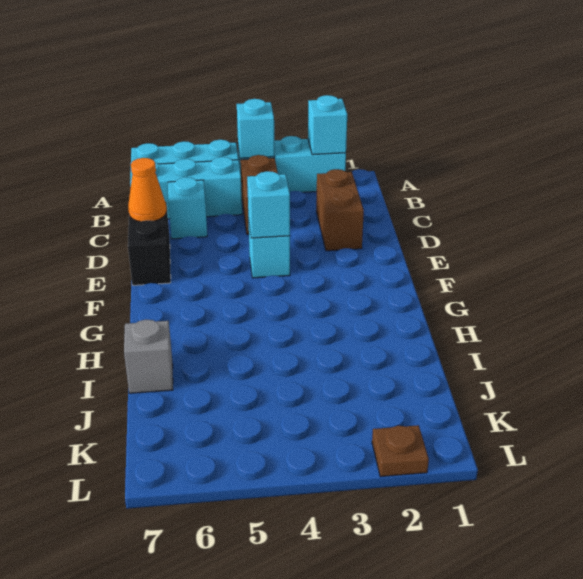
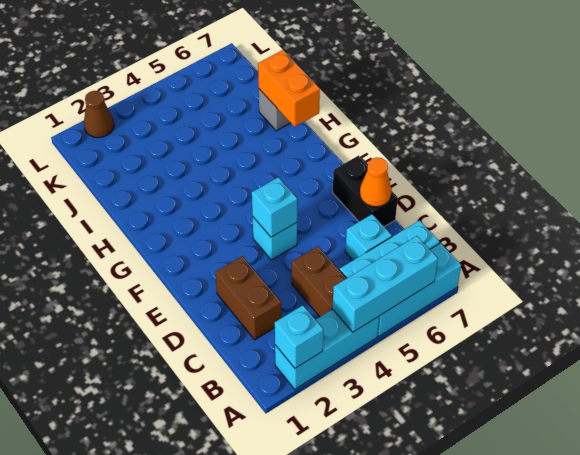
cyan 1x1 brick [237,99,275,158] -> cyan 1x3 brick [333,236,438,332]
none -> orange 1x2 brick [258,50,320,127]
brown 1x1 plate [372,425,429,477] -> brown 1x1 cone [84,91,114,138]

